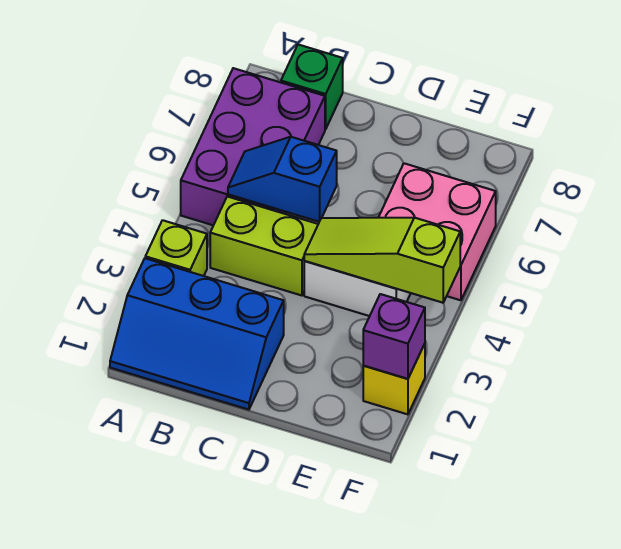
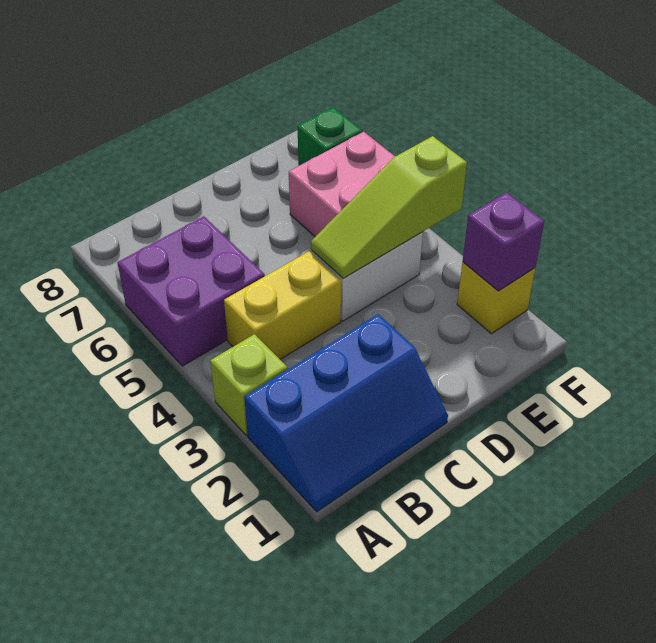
purple 2x3 brick [181,68,325,225] -> purple 2x2 brick [117,216,265,366]
lime 1x2 brick [210,197,318,296] -> yellow 1x2 brick [224,251,341,359]
blue 1x2 slope [228,137,337,222] -> none
green 1x1 brick [281,45,343,129] -> green 1x1 brick moved to [298,108,362,166]

